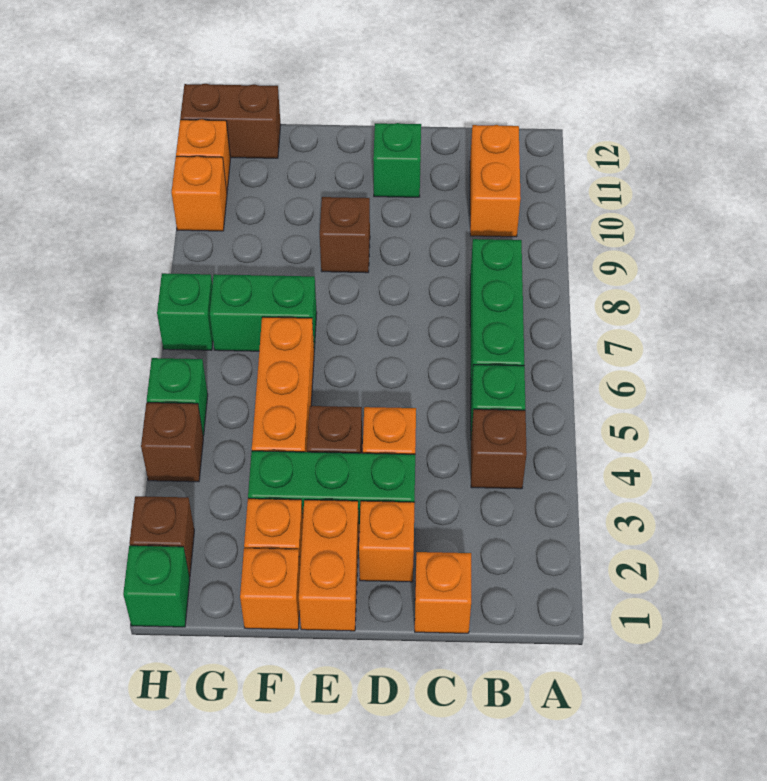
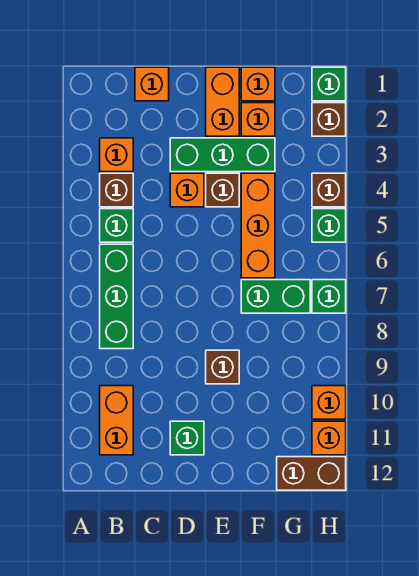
orange 1x1 brick [359,501,415,582] -> orange 1x1 brick moved to [100,138,133,172]

